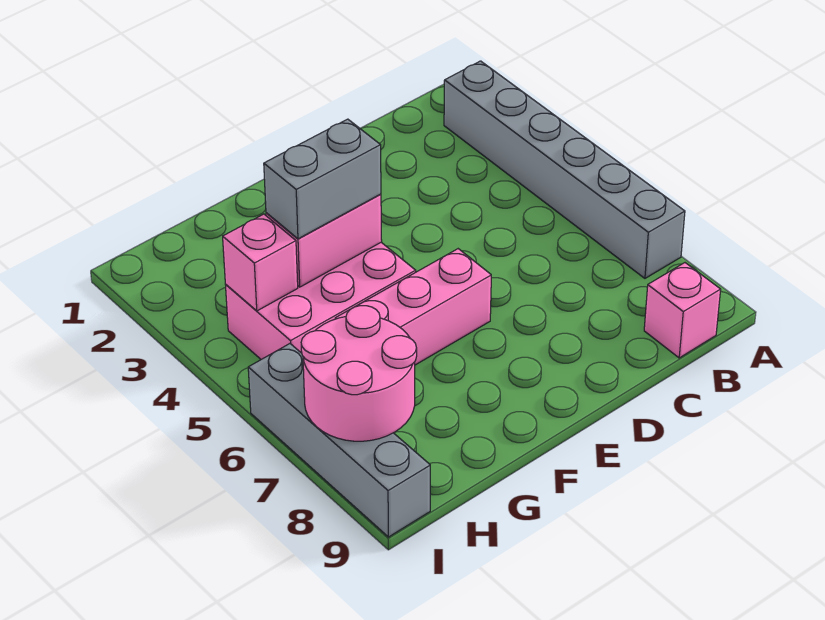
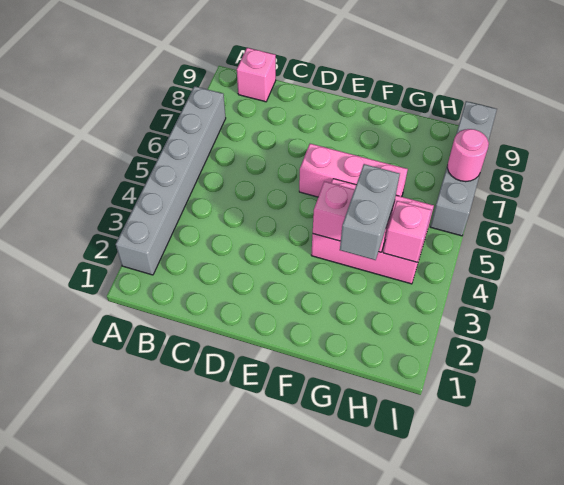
grey 1x2 brick [264,119,381,239] -> grey 1x2 brick turned to [340,164,400,260]
pink 2x2 round brick [301,306,417,441] -> pink 1x1 round brick [447,129,489,182]

